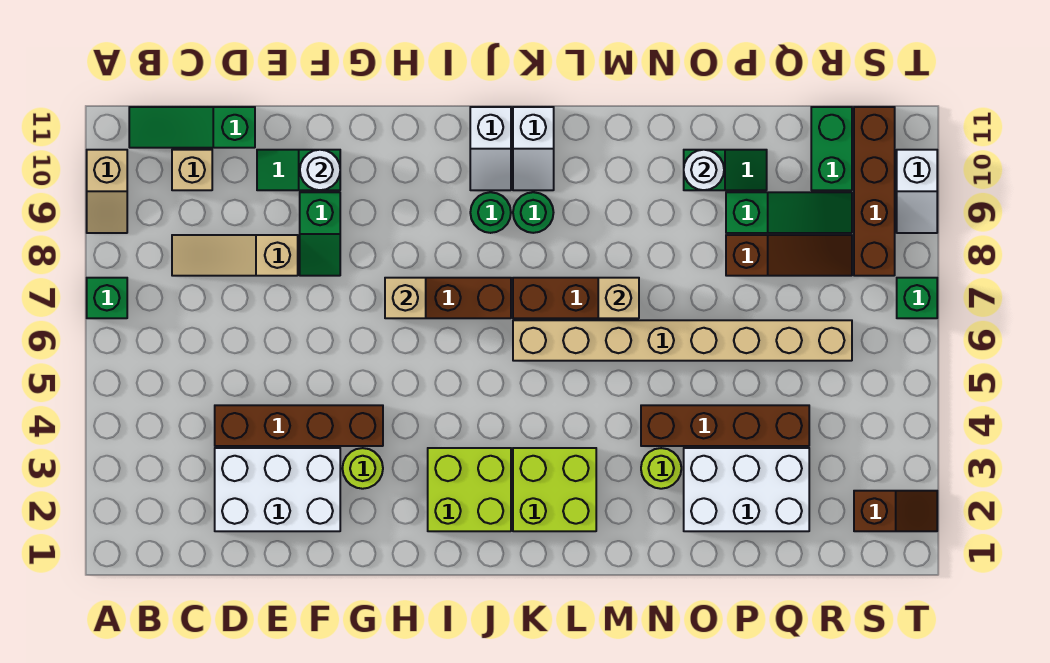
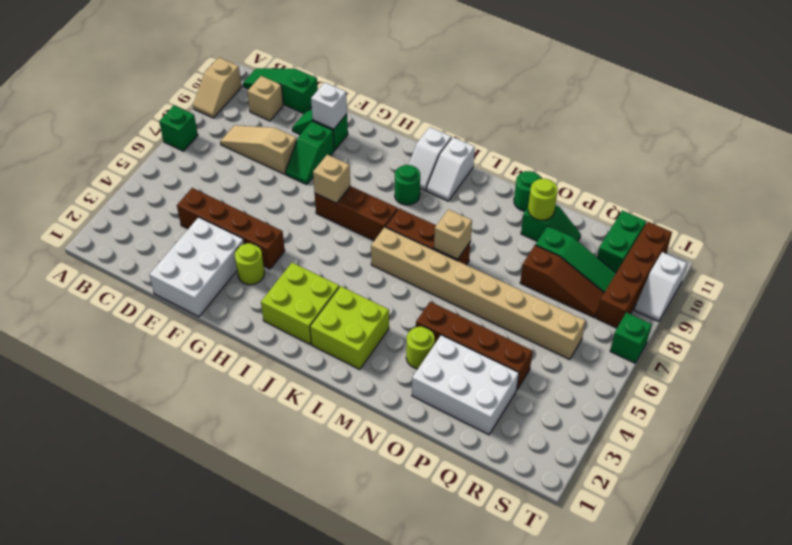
white 2x3 brick [215,448,340,531] -> white 2x3 brick turned to [149,217,244,317]
white 1x1 round brick [300,150,340,190] -> white 1x1 brick [311,82,347,129]
green 1x1 round brick [513,192,554,233] -> green 1x1 round brick moved to [514,171,541,211]
white 1x1 round brick [684,150,724,190] -> lime 1x1 round brick [528,179,558,220]
brown 1x2 slope [854,491,937,531] -> none

